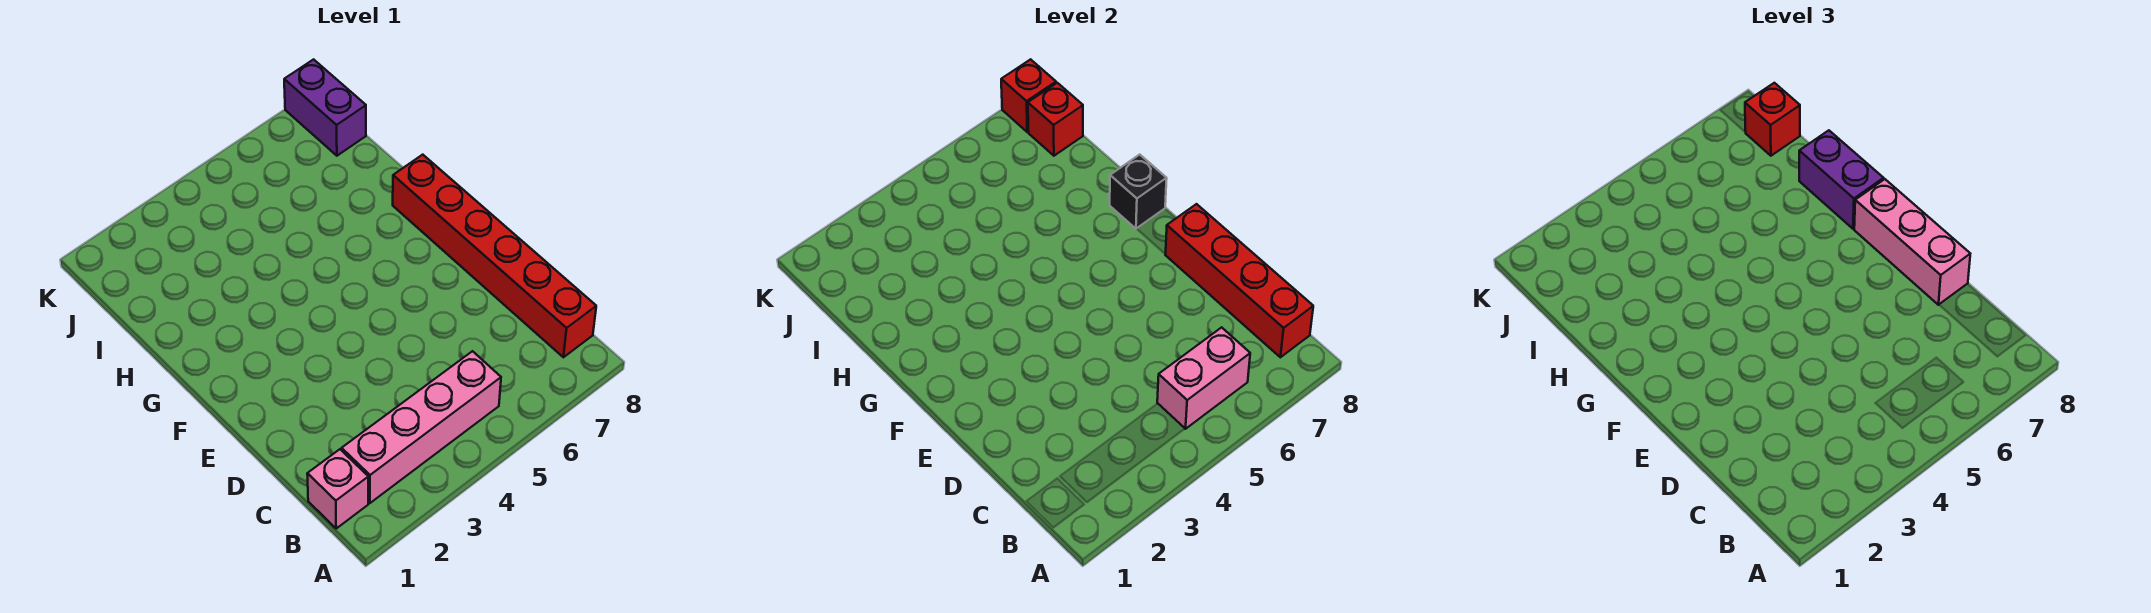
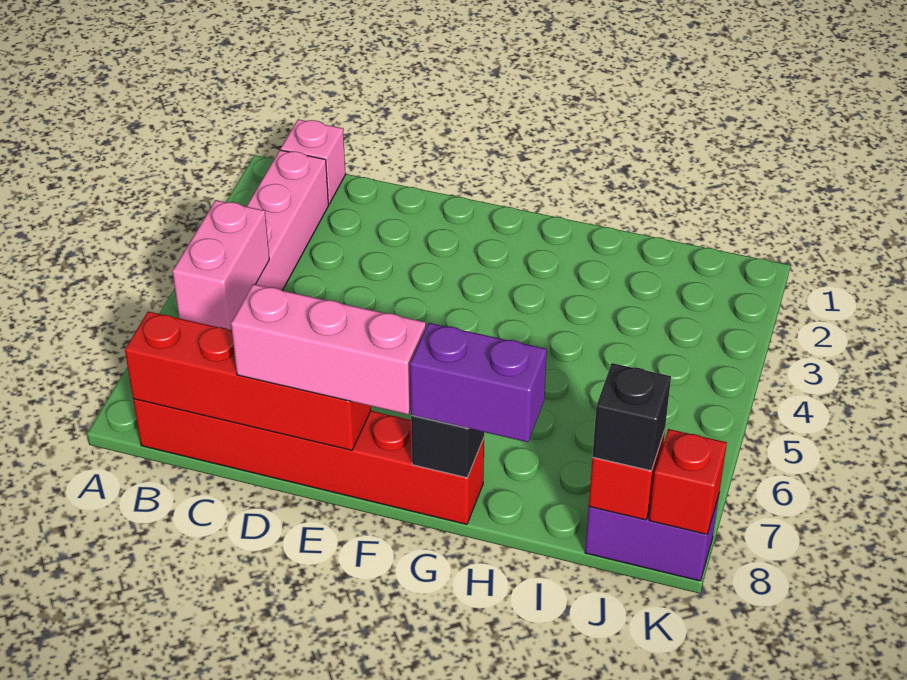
red 1x1 brick [1745,83,1800,156] -> black 1x1 brick [592,363,671,471]

